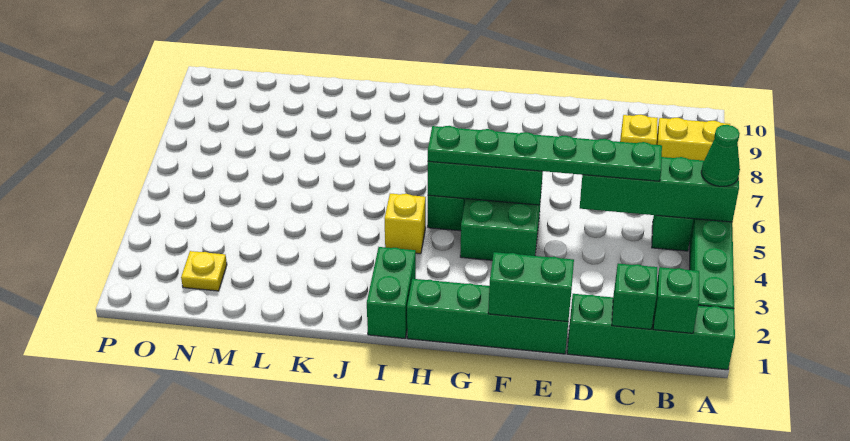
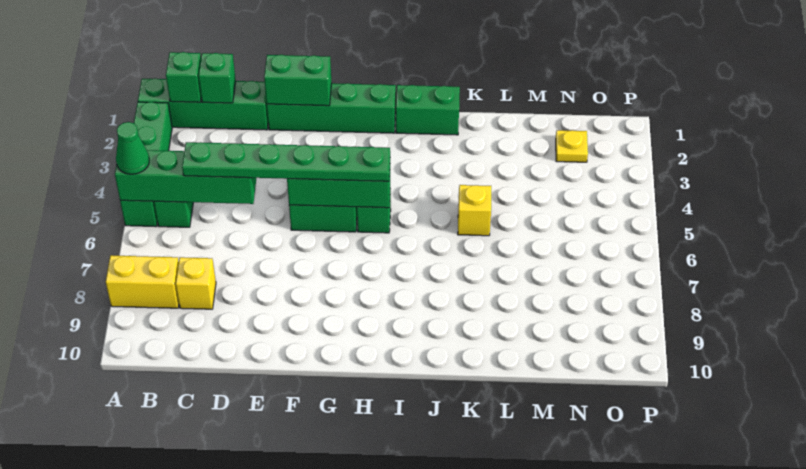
green 1x2 brick [367,247,416,338] -> green 1x2 brick turned to [396,85,460,135]
yellow 1x1 brick [385,194,426,254] -> yellow 1x1 brick moved to [458,185,491,236]

